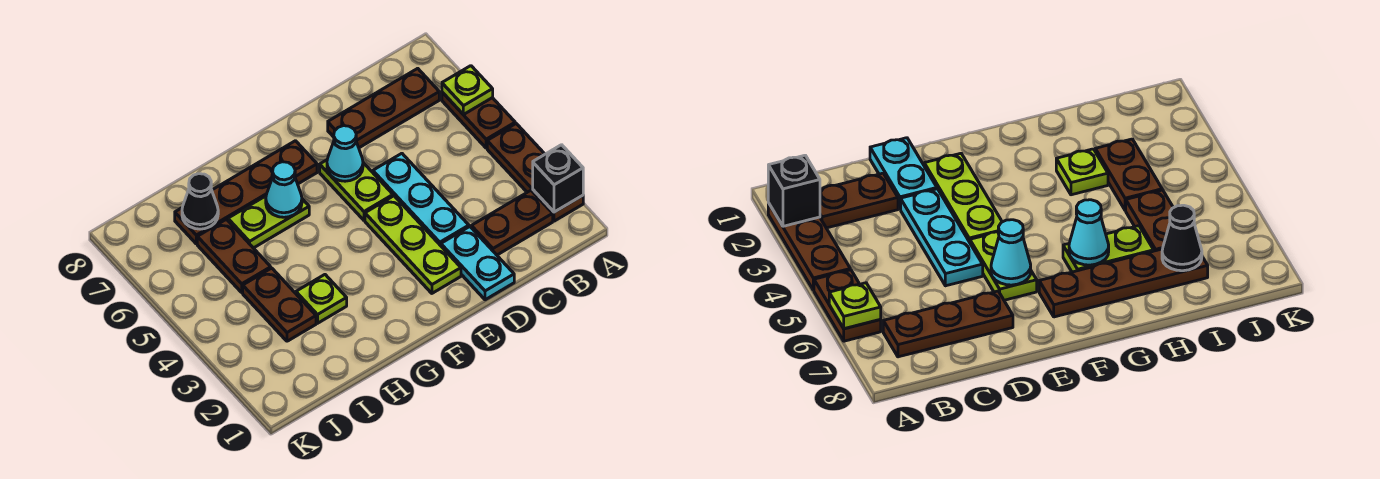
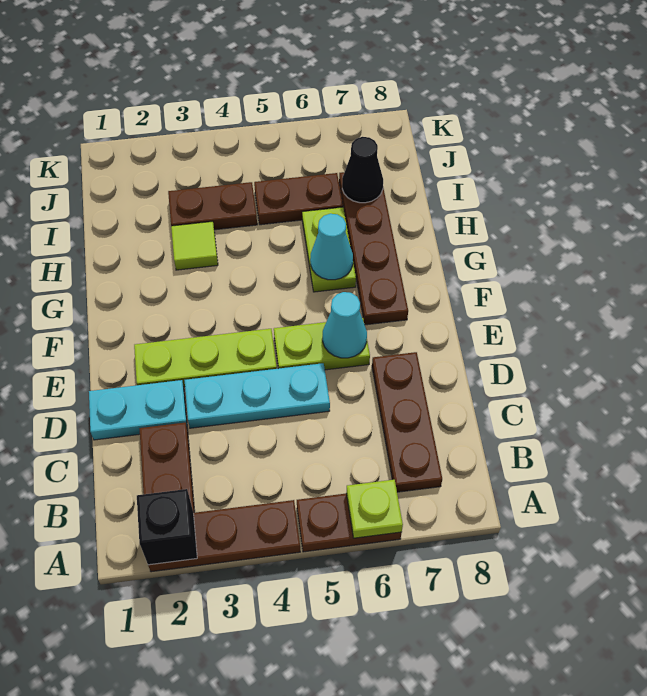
lime 1x1 plate [296,275,347,323] -> lime 1x1 tile [171,222,218,270]

